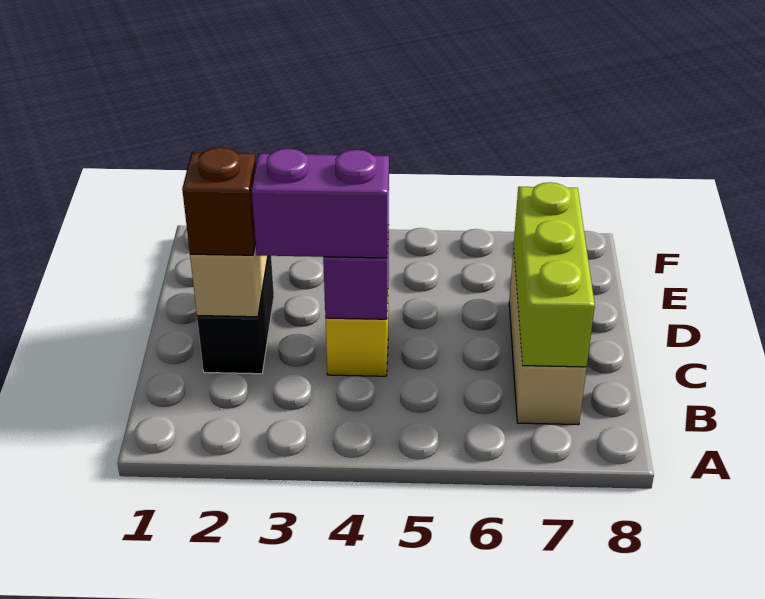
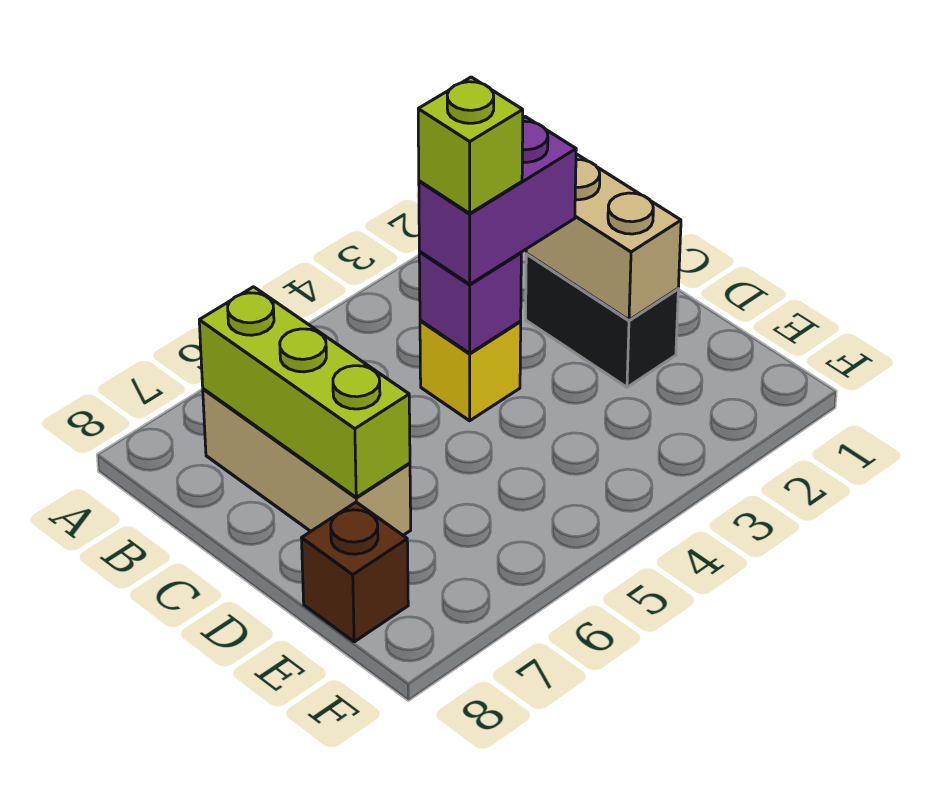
brown 1x1 brick [182,147,256,255] -> brown 1x1 brick moved to [302,502,408,642]
none -> lime 1x1 brick [418,77,523,213]

